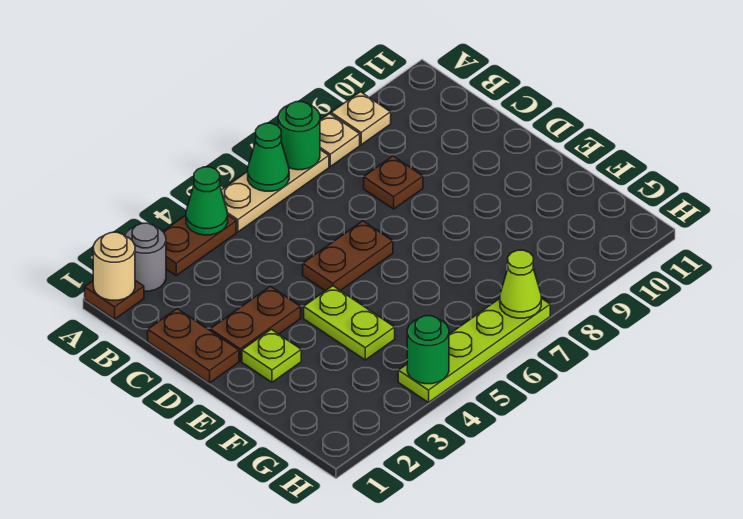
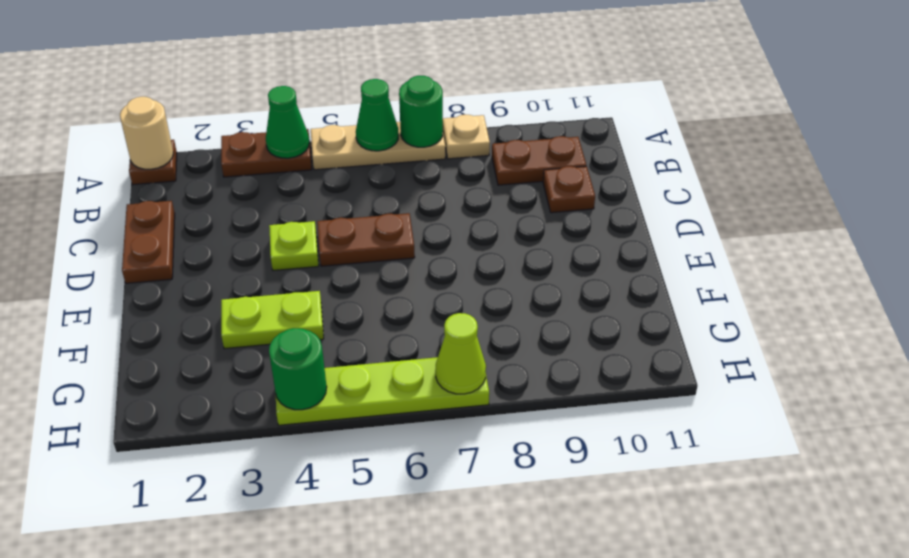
grey 1x1 round brick [125,223,166,291] -> none
tan 1x1 plate [331,92,391,145] -> none
brown 1x1 plate [364,156,423,209] -> brown 1x1 plate moved to [543,166,595,213]
brown 1x2 plate [210,286,301,361] -> brown 1x2 plate moved to [492,136,586,185]
lime 1x1 plate [242,329,301,382] -> lime 1x1 plate moved to [269,221,319,271]
lime 1x2 plate [304,286,395,360] -> lime 1x2 plate turned to [221,291,324,349]

